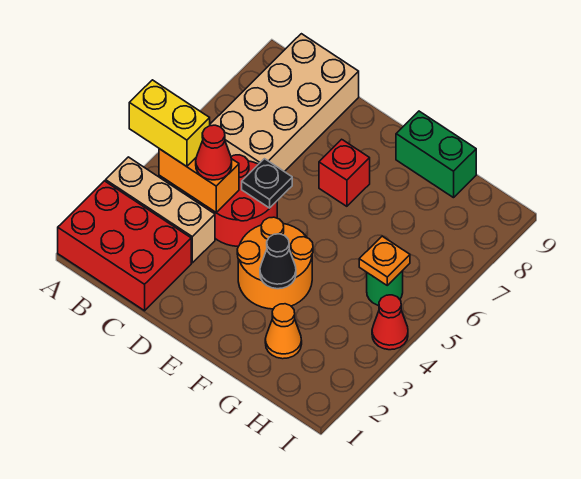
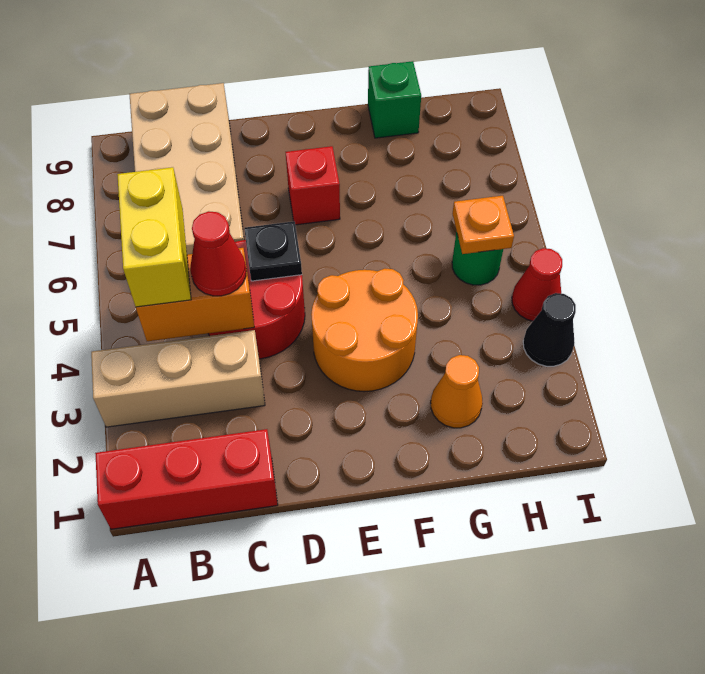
red 2x3 brick [58,181,191,311] -> red 1x3 brick [95,429,278,529]
yellow 1x2 brick [129,80,210,167] -> yellow 1x2 brick turned to [117,167,191,307]
black 1x1 cone [260,234,296,289] -> black 1x1 cone moved to [523,293,576,366]
green 1x2 brick [396,111,476,198] -> green 1x1 brick [368,61,421,138]

